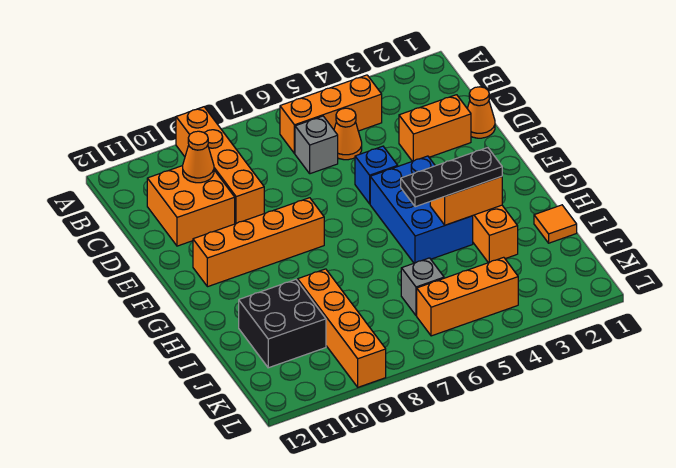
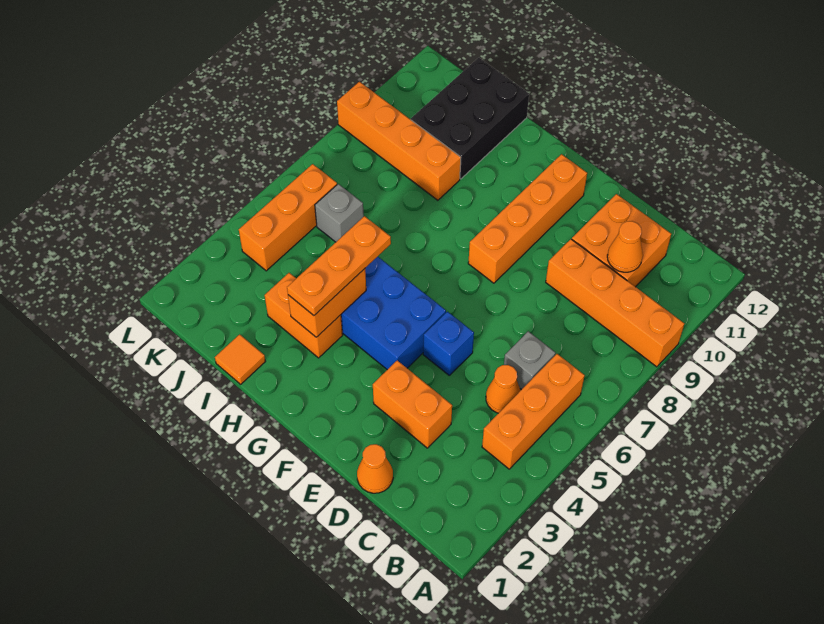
orange 1x2 brick [399,95,471,161] -> orange 1x2 brick turned to [373,361,452,448]
black 1x3 plate [401,147,502,207] -> orange 1x3 plate [287,216,391,315]
black 2x2 brick [239,280,326,368] -> black 2x3 brick [411,58,529,179]

